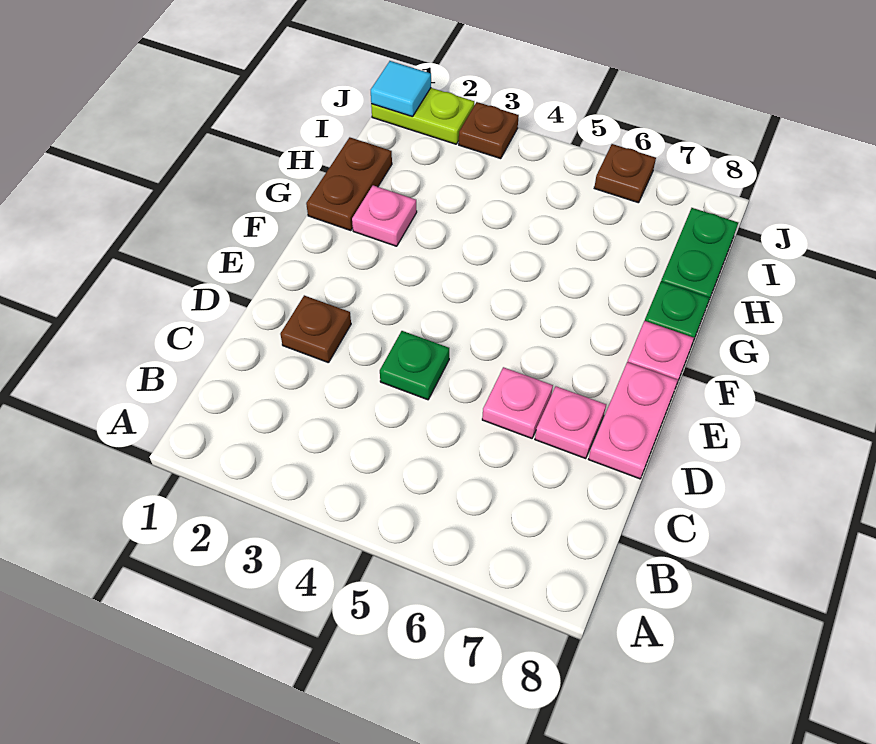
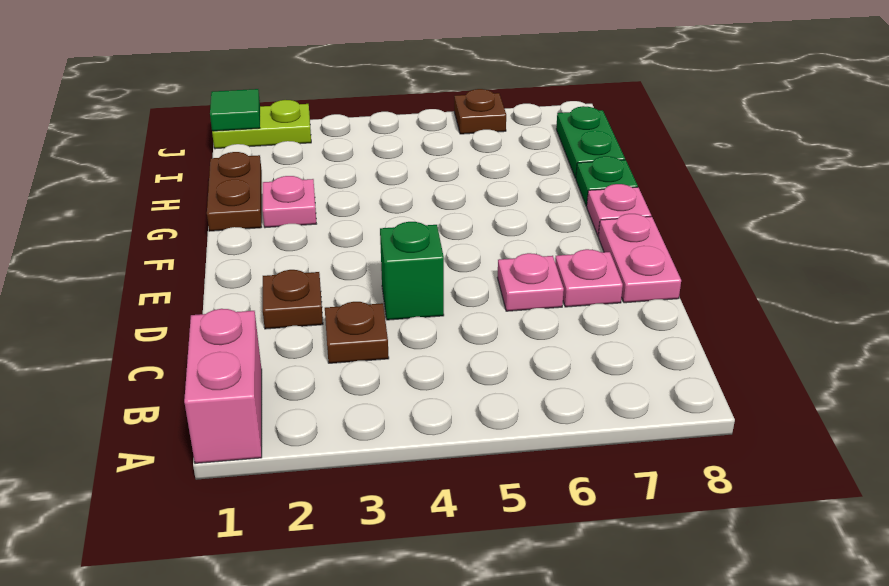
none -> pink 1x2 brick [184,309,262,463]
green 1x1 plate [380,331,449,400] -> green 1x1 brick [380,222,444,320]
cyan 1x1 tile [371,61,431,117] -> green 1x1 tile [210,89,260,131]
brown 1x1 plate [459,102,519,159] -> brown 1x1 plate moved to [325,302,389,363]

